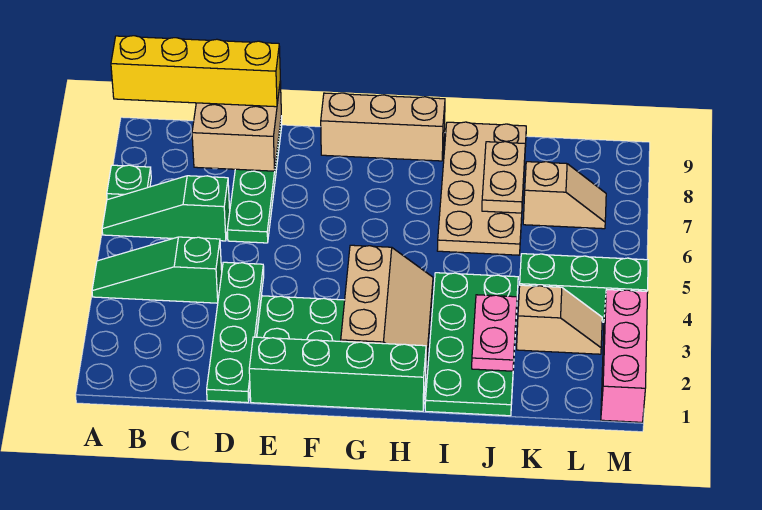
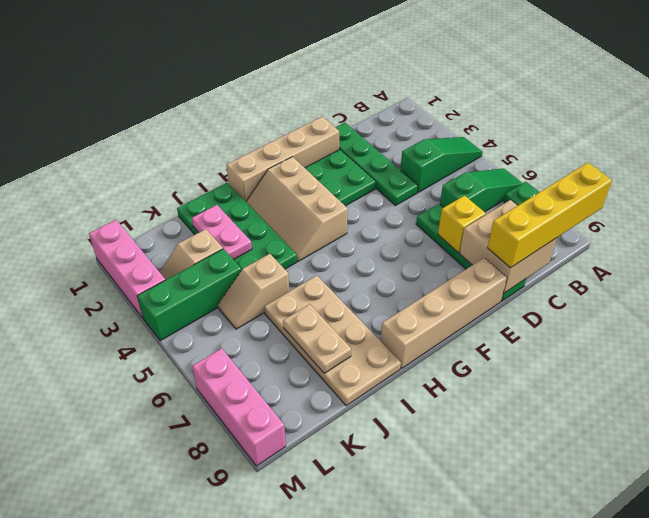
none -> yellow 1x1 brick [438,196,486,252]
green 1x4 brick [249,337,426,411] -> tan 1x4 brick [227,117,339,201]
tan 1x3 brick [321,93,445,161] -> tan 1x4 brick [381,258,507,369]
tan 1x2 slope [523,162,606,229] -> tan 1x2 slope moved to [218,254,289,329]
none -> pink 1x3 brick [192,348,286,466]

